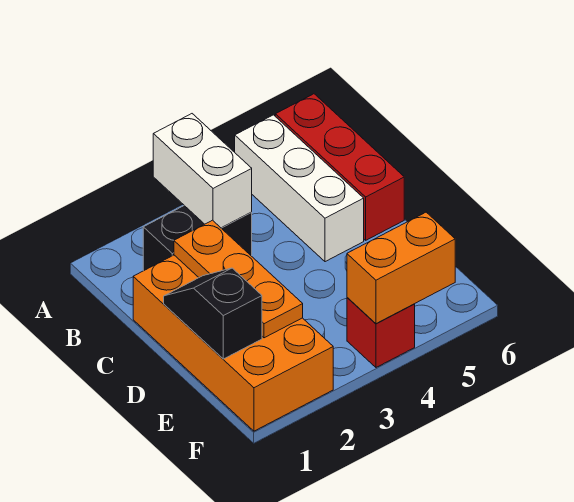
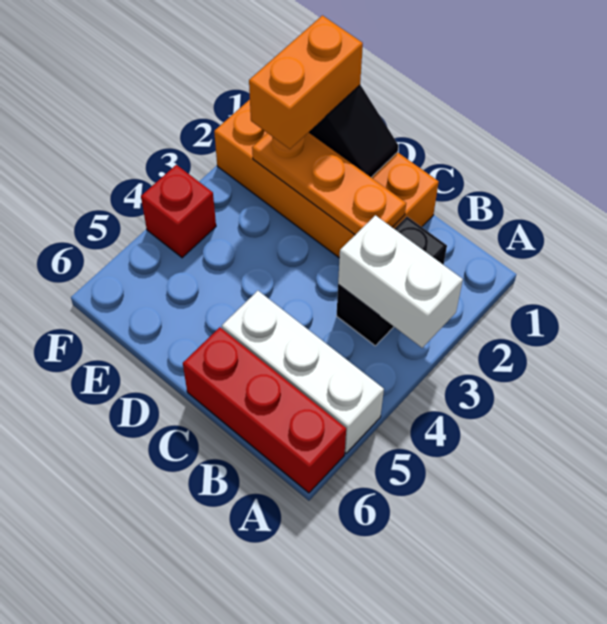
orange 1x2 brick [347,212,455,324] -> orange 1x2 brick moved to [249,16,363,149]

